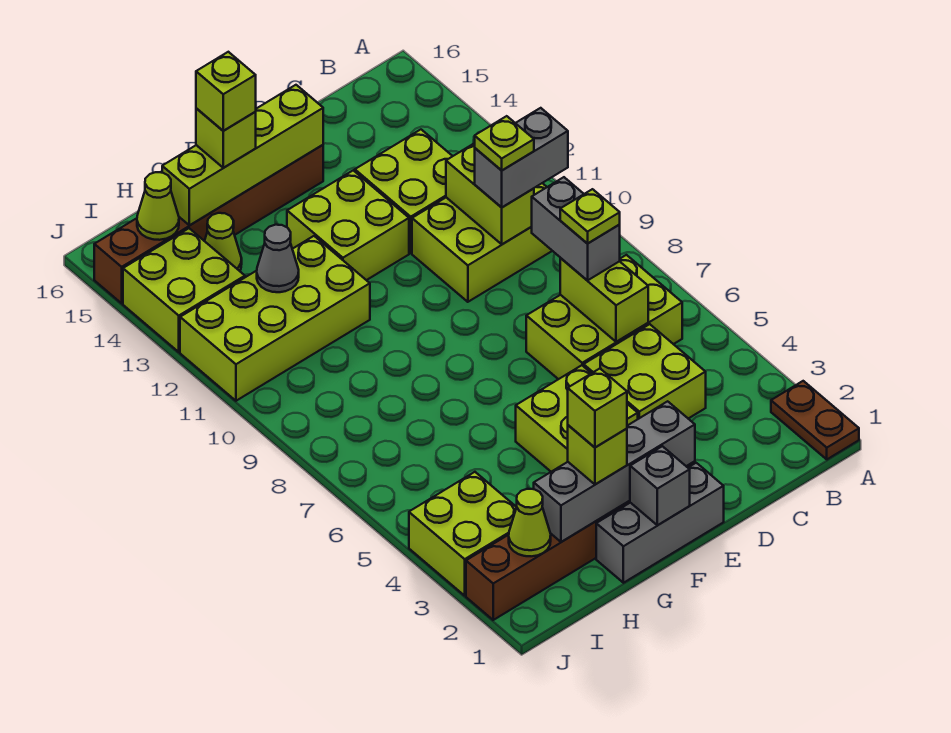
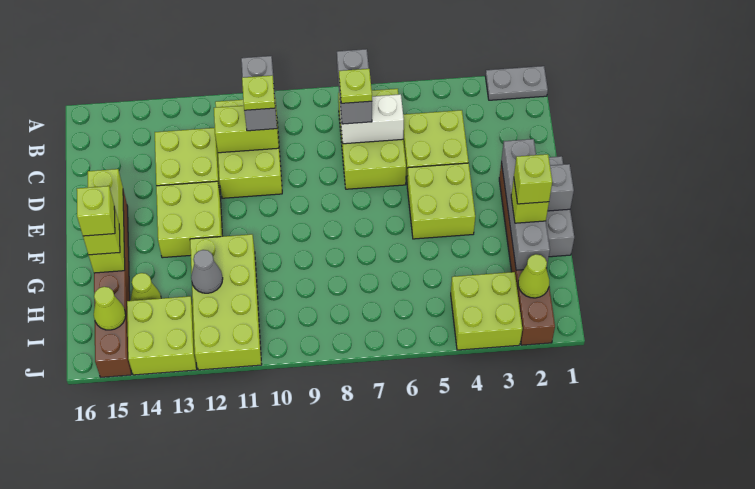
brown 1x2 plate [771,381,859,459] -> grey 1x2 plate [485,66,548,100]
lime 1x2 brick [560,258,648,342] -> white 1x2 brick [340,94,404,144]
grey 1x2 brick [532,177,620,281] -> grey 1x2 brick turned to [337,49,372,124]
lime 1x4 brick [162,85,323,225] -> lime 1x3 brick [88,169,125,273]

